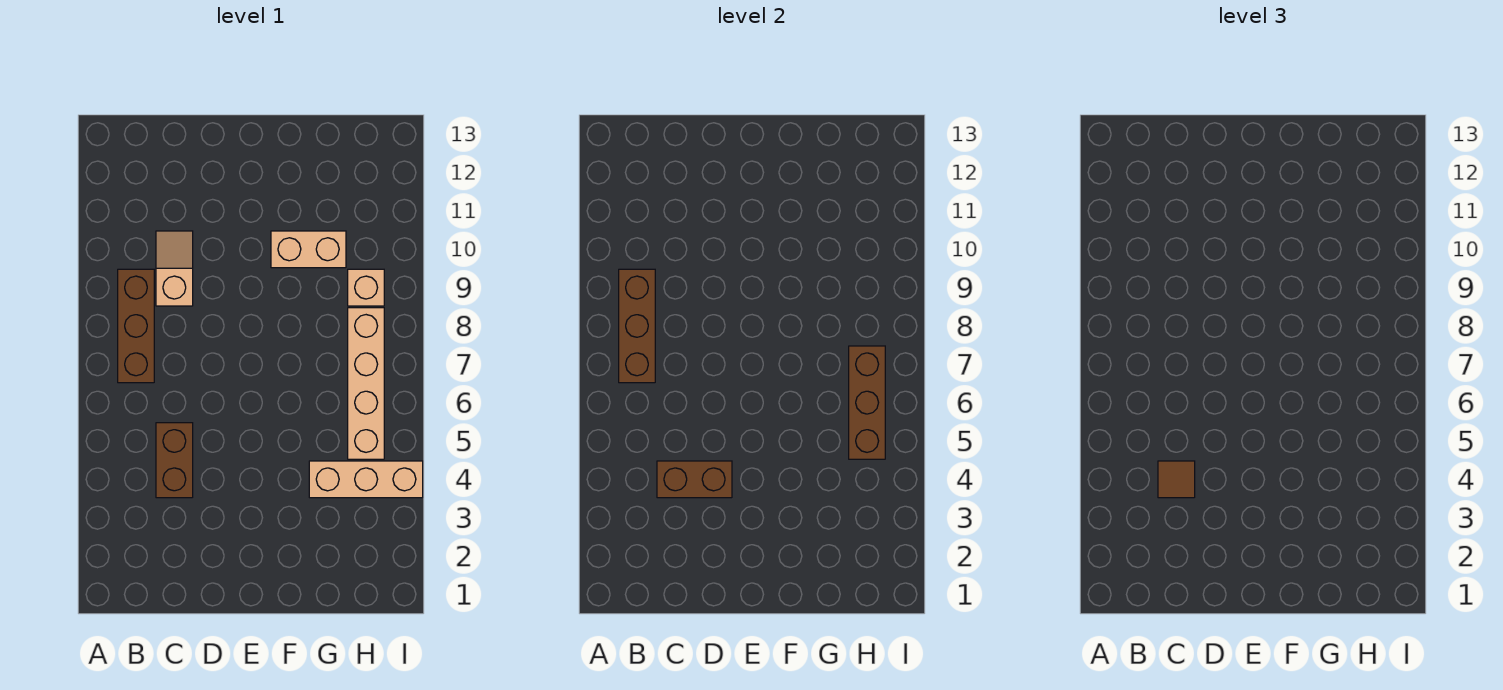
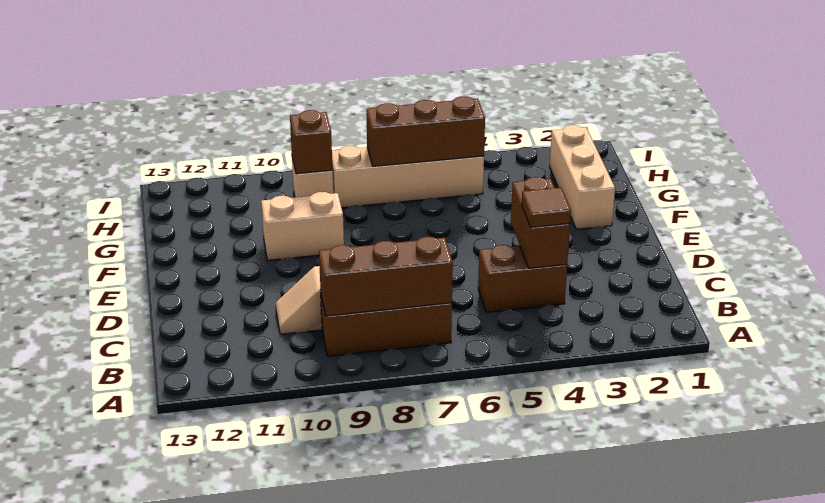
tan 1x2 brick [271,231,346,268] -> tan 1x2 brick turned to [261,192,344,260]
tan 1x3 brick [309,461,423,498] -> tan 1x3 brick moved to [550,125,615,229]
none -> brown 1x1 brick [290,110,332,174]

